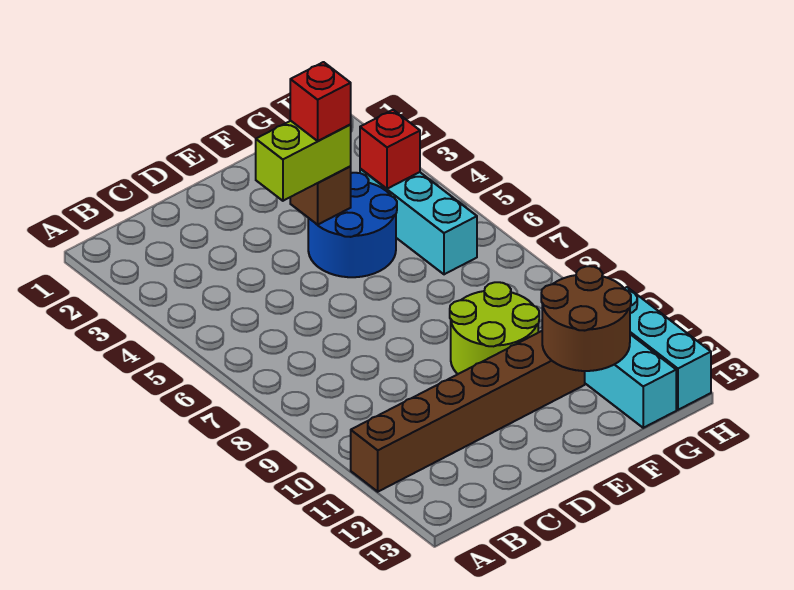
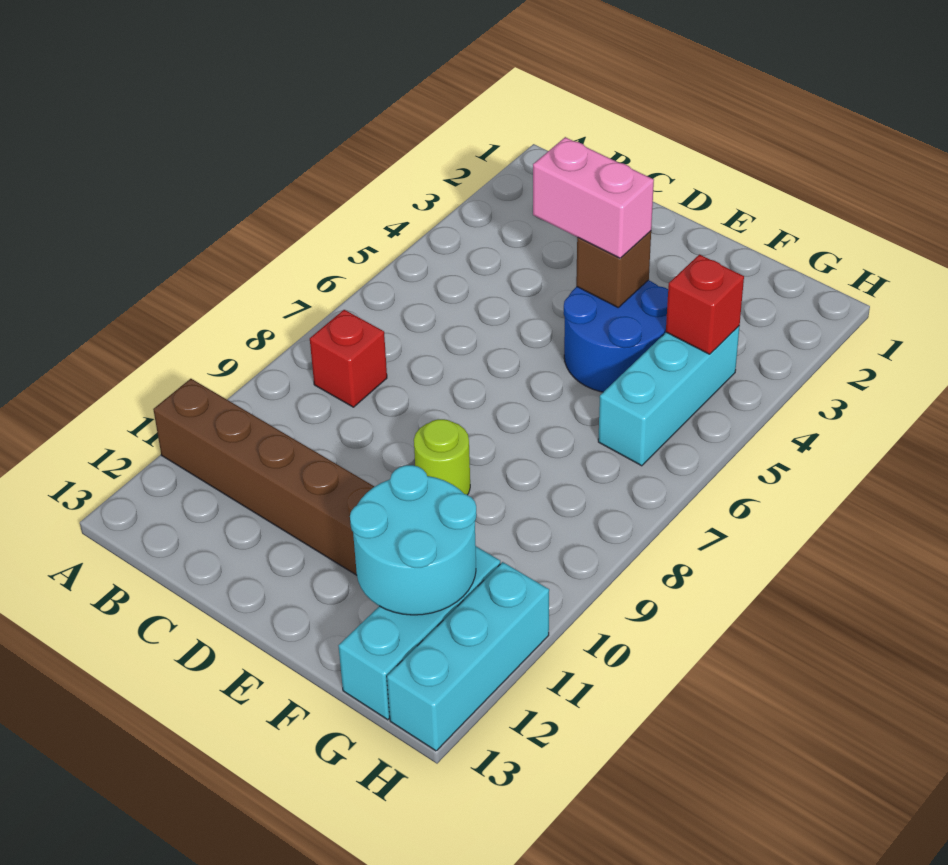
lime 1x2 brick [256,121,351,201] -> pink 1x2 brick [533,137,654,258]
red 1x1 brick [290,62,351,141] -> red 1x1 brick moved to [310,310,387,407]
lime 2x2 round brick [450,282,539,374] -> lime 1x1 round brick [414,419,470,495]
brown 2x2 round brick [541,266,631,371] -> cyan 2x2 round brick [350,465,477,615]

